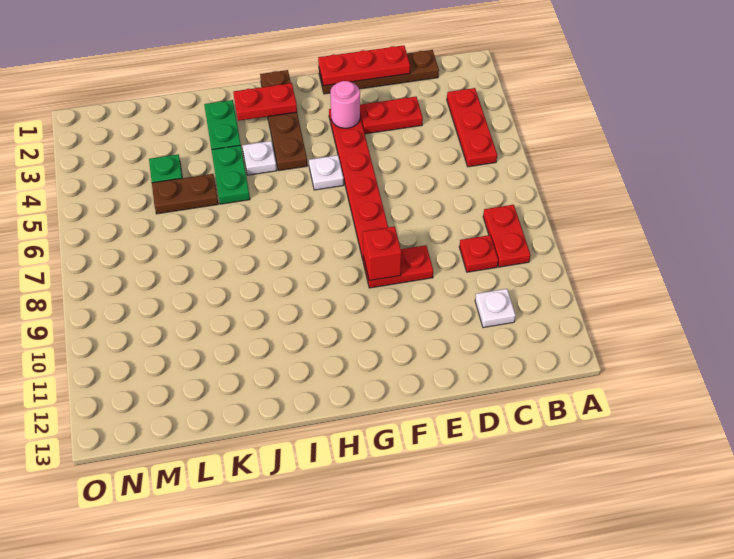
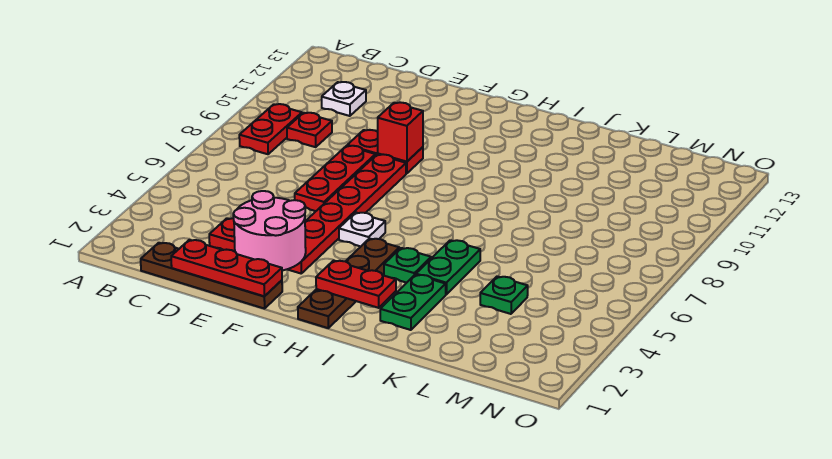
red 1x3 plate [447,88,497,167] -> red 1x3 plate moved to [295,146,375,211]
pink 1x1 round brick [330,81,360,128] -> pink 2x2 round brick [233,191,306,271]
white 1x1 plate [242,141,277,175] -> green 1x1 plate [384,248,431,283]
brown 1x2 plate [152,174,218,214] -> none

